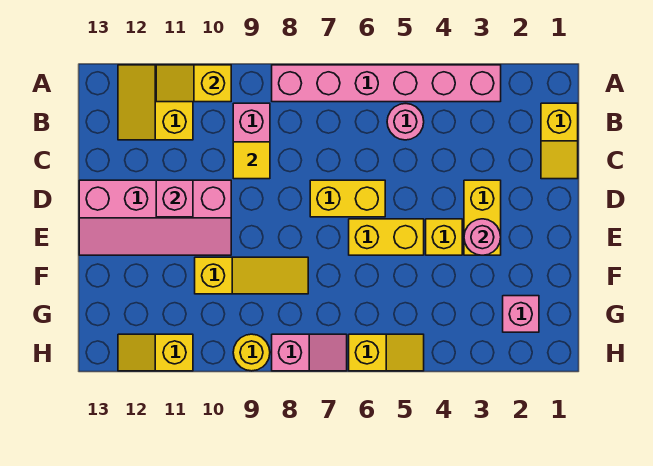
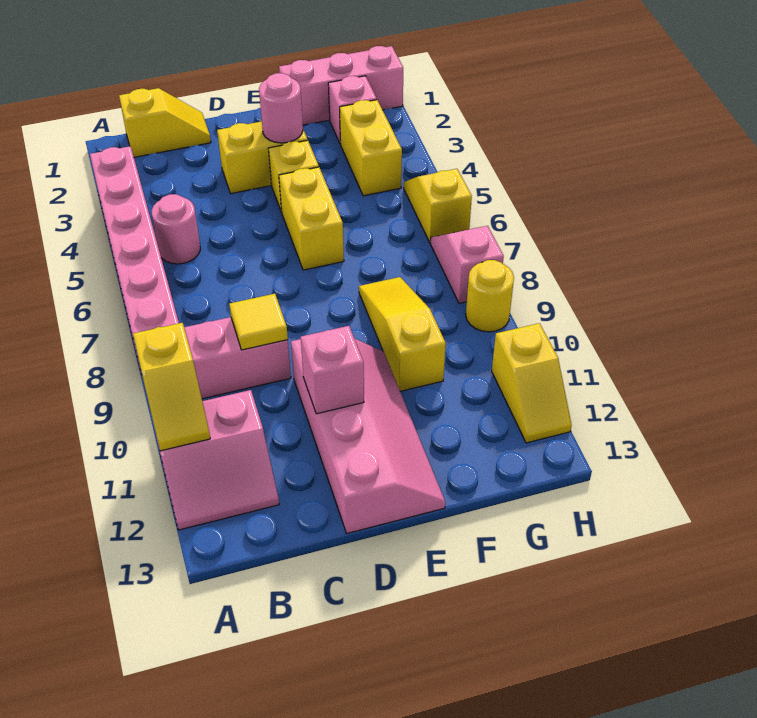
yellow 2x2 slope [118,65,193,140] -> pink 2x2 slope [154,390,279,530]
yellow 1x2 brick [310,180,385,217] -> yellow 1x2 brick moved to [340,100,402,196]
none -> pink 1x3 brick [279,46,403,125]

